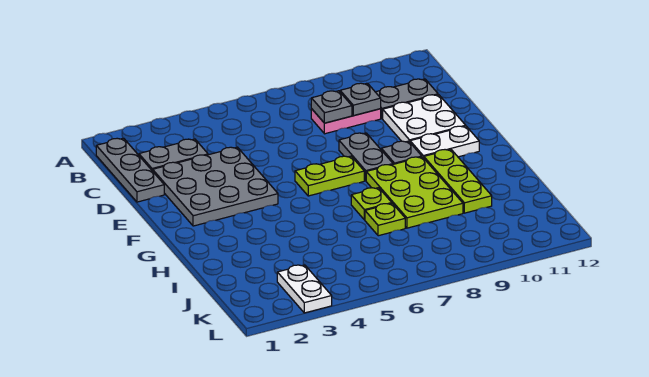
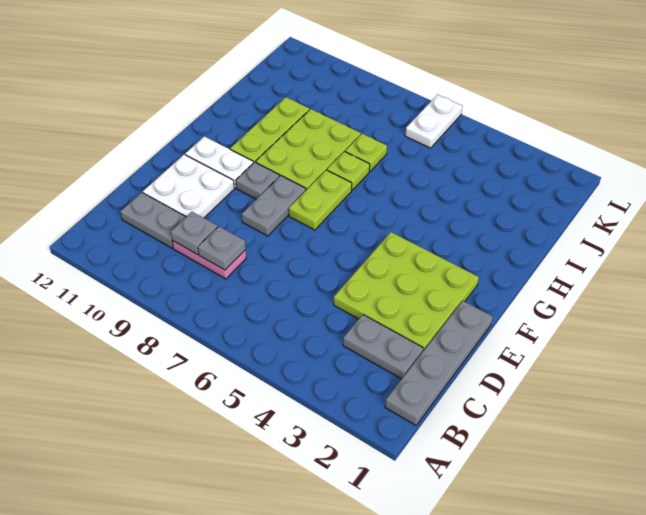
grey 1x3 plate [96,138,164,202] -> grey 1x4 plate [385,301,493,425]
grey 3x3 plate [153,147,278,226] -> lime 3x3 plate [334,232,479,351]
lime 1x2 plate [295,156,364,196] -> lime 1x2 plate turned to [289,170,352,230]
white 1x2 plate [277,265,332,313] -> white 1x2 plate moved to [405,95,462,148]

